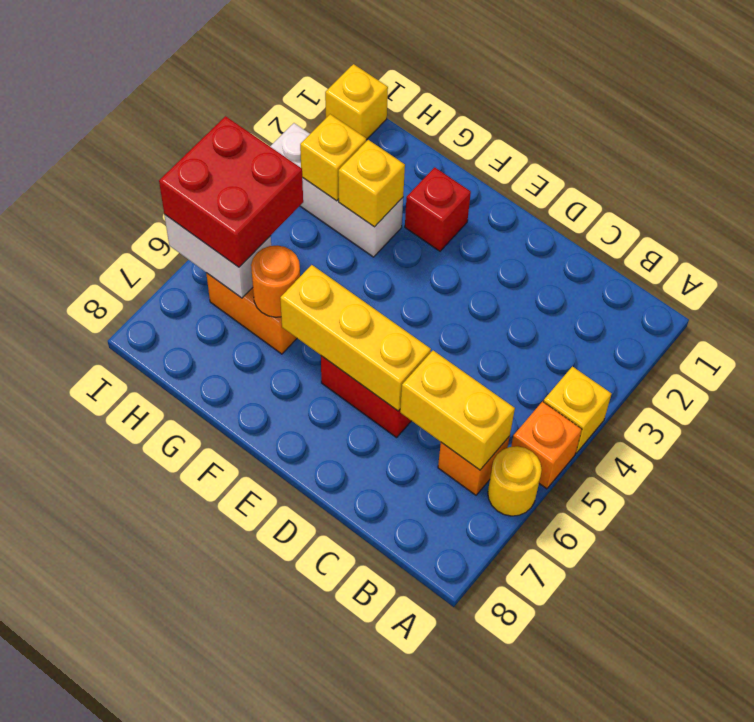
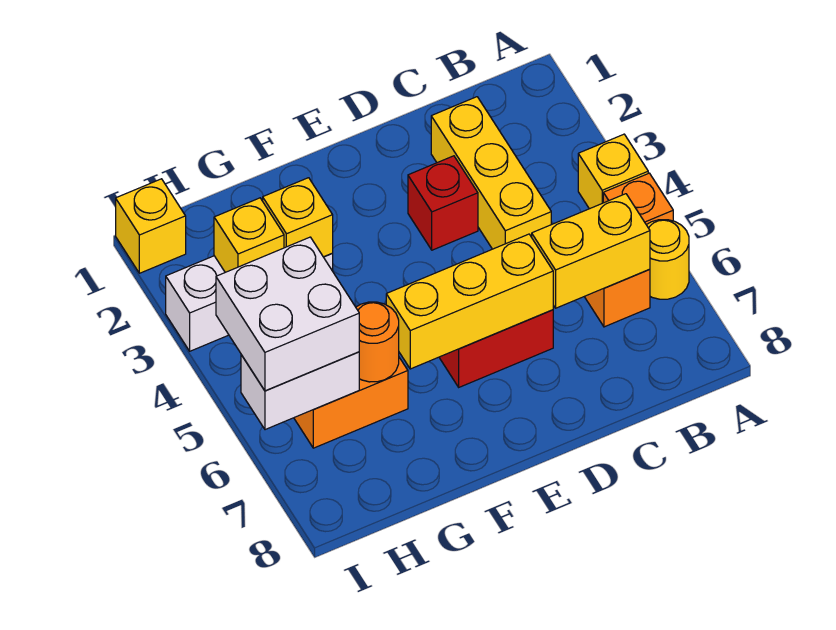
none -> yellow 1x3 brick [431,97,551,249]
red 1x1 brick [405,167,471,251] -> red 1x1 brick moved to [408,156,478,250]
red 2x2 brick [159,116,303,267] -> white 2x2 brick [216,237,359,391]

